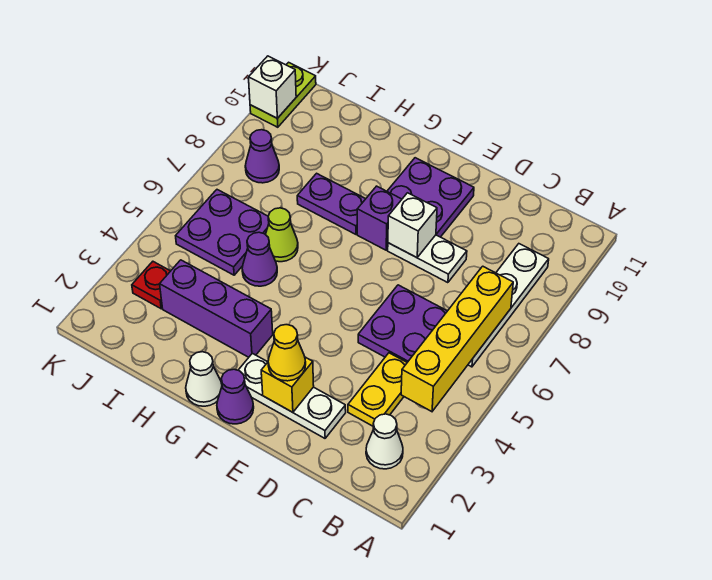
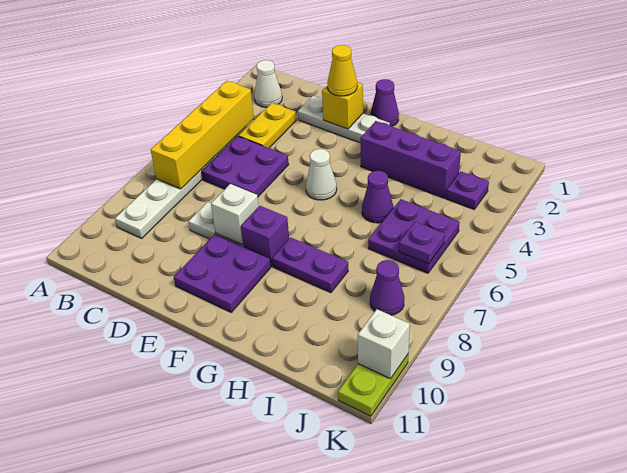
white 1x1 cone [186,352,222,406] -> white 1x1 cone moved to [306,149,337,200]
lime 1x1 cone [266,208,298,262] -> none
red 1x1 plate [132,262,170,309] -> purple 1x1 plate [446,172,489,209]
none -> purple 1x1 plate [399,222,445,264]

